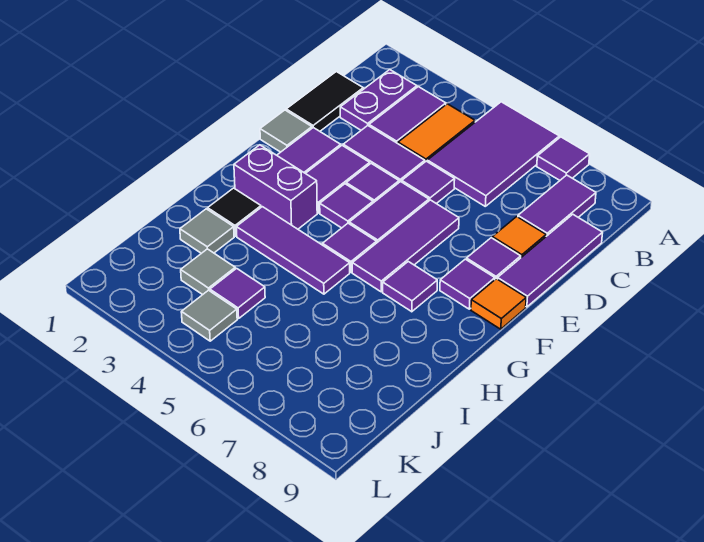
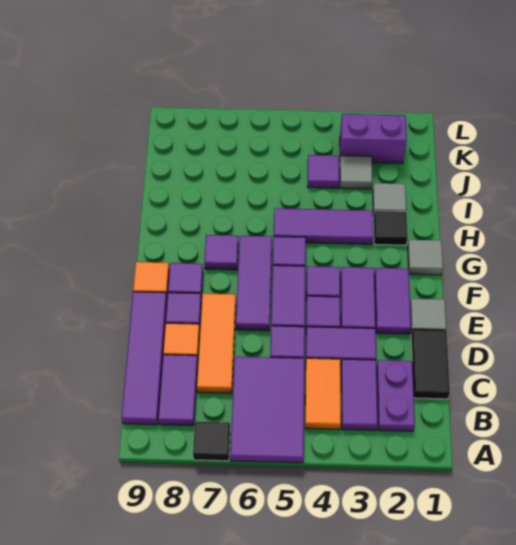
purple 1x1 tile [537,137,590,180] -> black 1x1 tile [193,422,230,461]
none -> orange 1x3 tile [197,293,236,393]
purple 1x3 tile [498,214,603,307] -> purple 1x4 tile [121,292,167,425]
purple 1x2 brick [234,145,317,229] -> purple 1x2 brick moved to [340,114,407,163]
grey 1x1 tile [181,290,237,341] -> grey 1x1 tile moved to [408,240,443,275]

